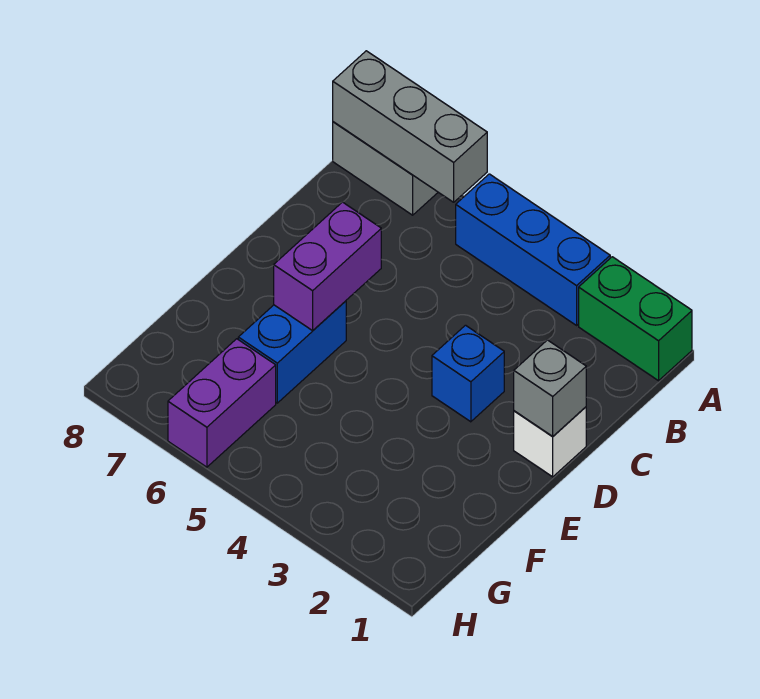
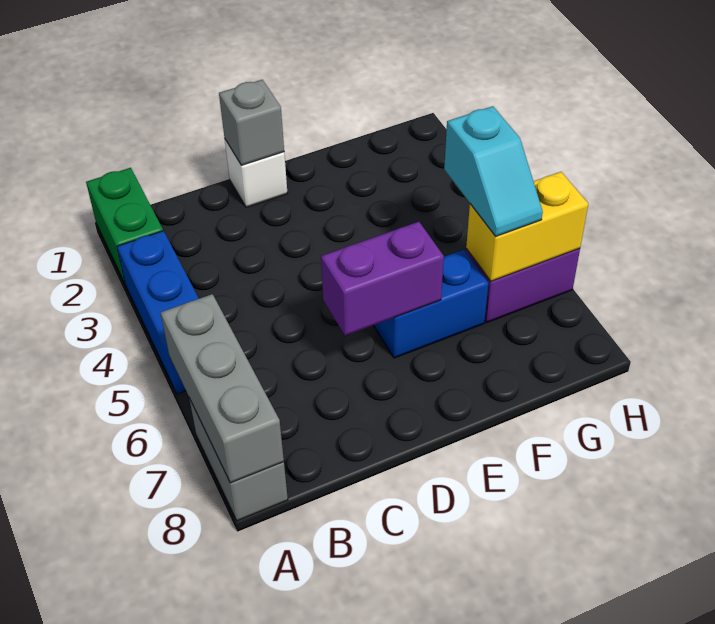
blue 1x1 brick [432,325,504,422] -> none
none -> cyan 1x2 slope [444,106,543,236]
none -> yellow 1x2 brick [466,172,588,281]

